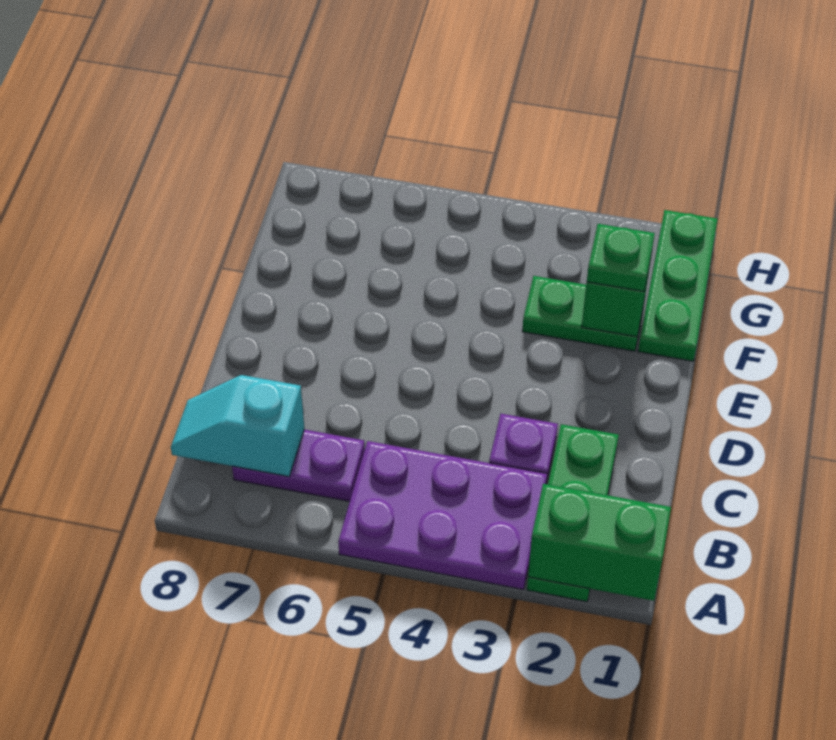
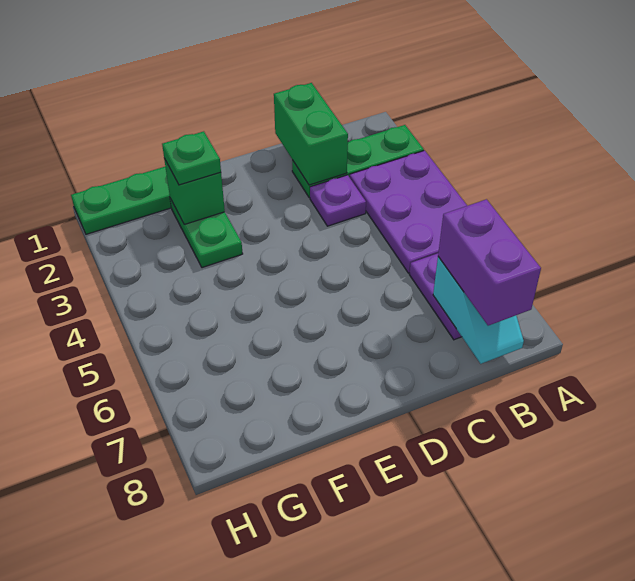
green 1x2 brick [528,484,671,601] -> green 1x2 brick moved to [274,83,348,185]
none -> purple 1x2 brick [438,199,541,326]

